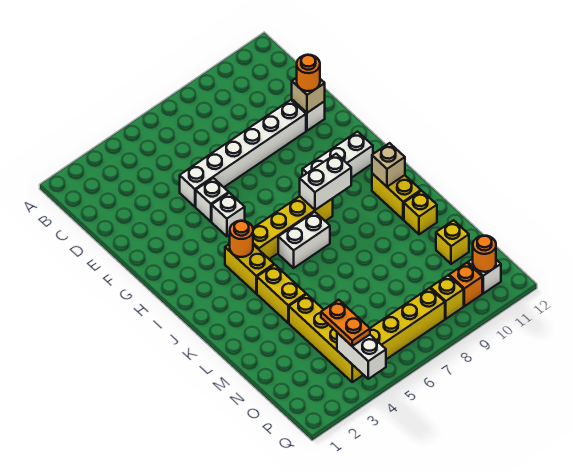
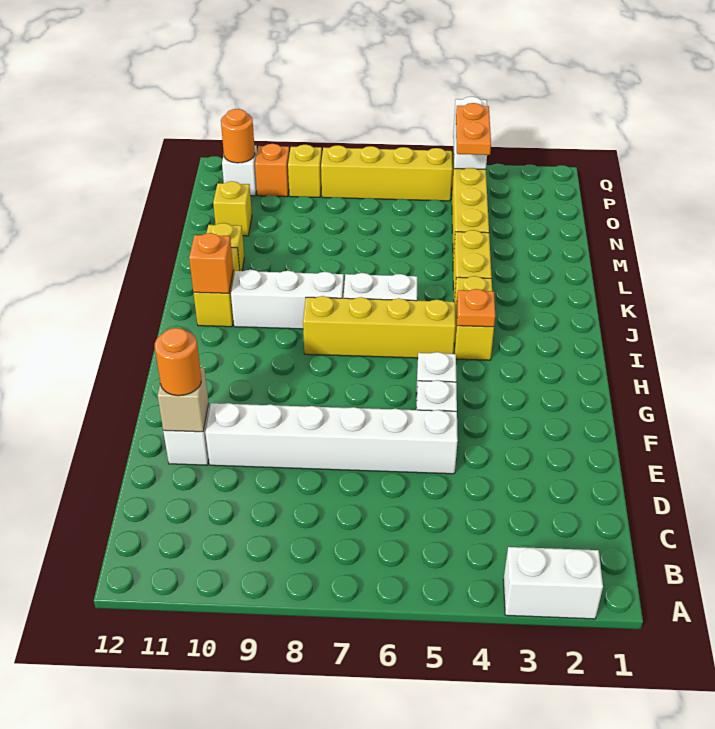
white 1x3 brick [302,132,373,178] -> white 1x3 brick moved to [231,270,344,329]
orange 1x1 round brick [230,221,253,257] -> orange 1x1 plate [457,289,495,327]
white 1x2 brick [300,154,351,210] -> white 1x2 brick moved to [503,547,603,619]
tan 1x1 brick [372,143,405,187] -> orange 1x1 brick [189,233,233,293]

